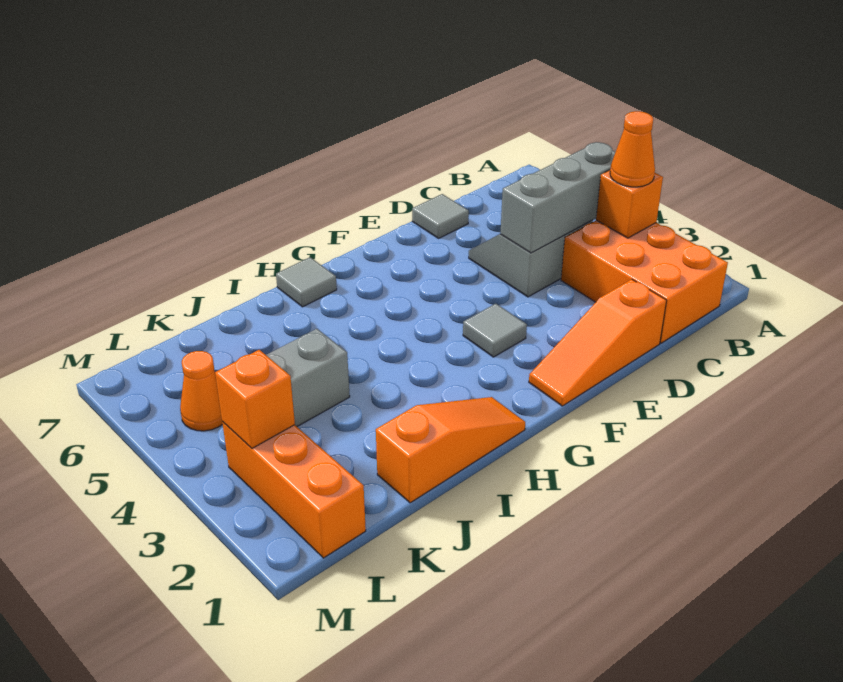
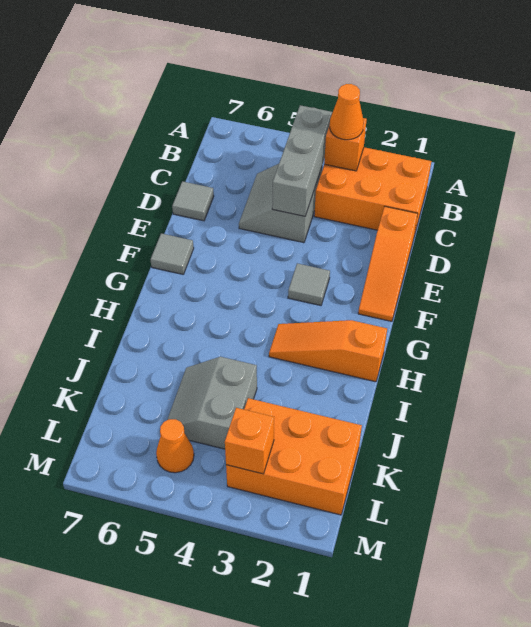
orange 1x3 slope [376,397,525,503] -> orange 1x3 slope turned to [269,320,387,382]
grey 1x1 tile [276,257,337,307] -> grey 1x1 tile moved to [151,233,194,274]
orange 1x3 brick [222,422,366,558] -> orange 2x3 brick [226,398,362,515]

